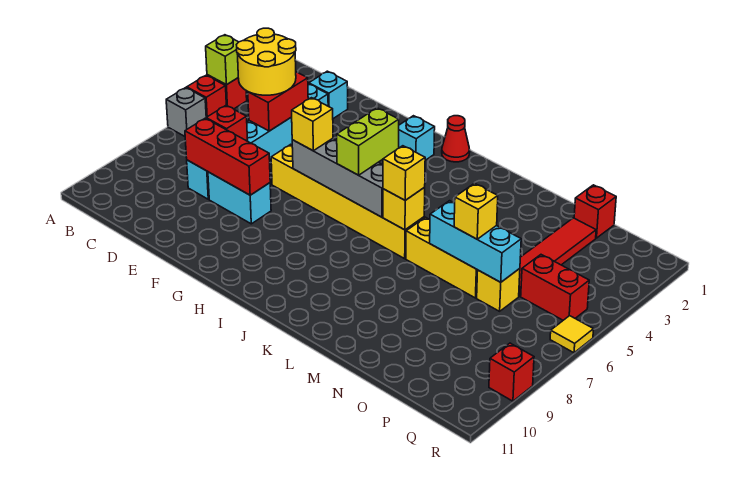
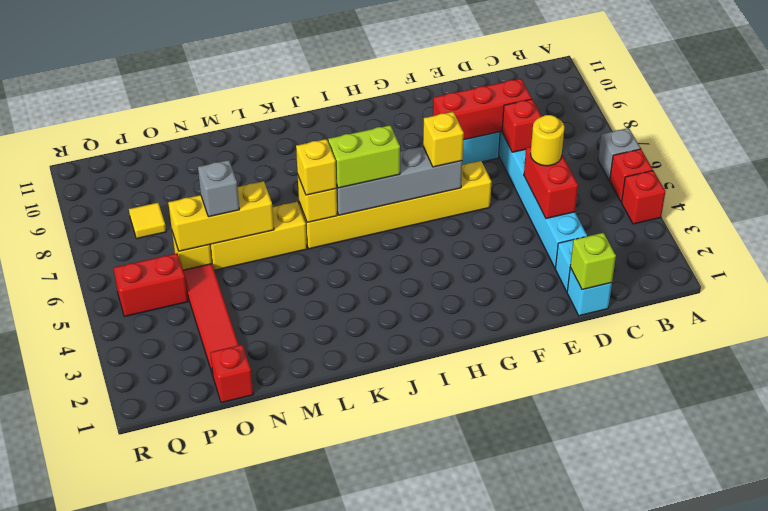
lime 1x1 brick [206,35,238,85] -> lime 1x1 brick moved to [570,233,616,290]
yellow 2x2 round brick [236,28,296,95] -> yellow 1x1 round brick [531,115,564,166]
cyan 1x1 brick [399,116,435,160] -> cyan 1x1 brick moved to [567,267,612,316]
red 1x1 cone [442,116,470,162] -> none
lime 1x2 brick [337,108,399,175] -> lime 1x2 brick turned to [328,125,400,188]
cyan 1x3 brick [430,201,521,282] -> yellow 1x3 brick [168,181,274,251]
yellow 1x1 brick [454,183,498,239] -> grey 1x1 brick [198,160,239,217]
yellow 1x1 tile [550,316,594,353] -> yellow 1x1 tile moved to [129,203,166,239]
red 1x1 brick [489,343,534,401] -> none

